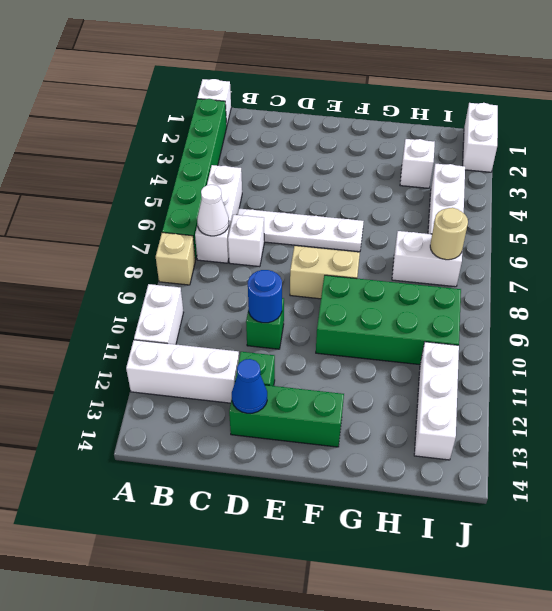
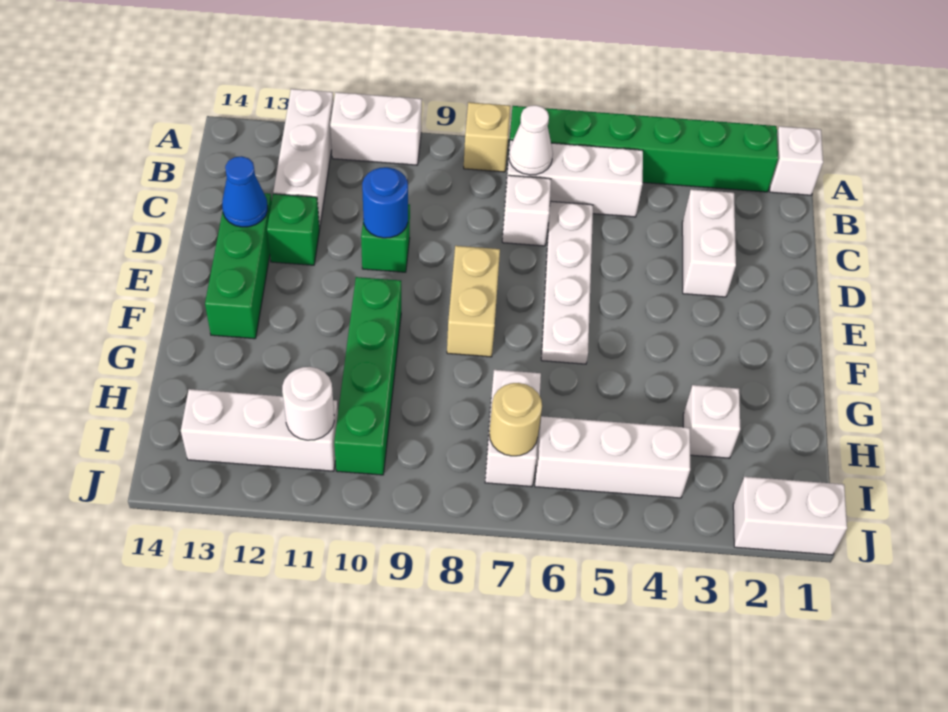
none -> white 1x2 brick [682,189,736,297]
green 2x4 brick [316,275,461,365] -> green 1x4 brick [334,277,401,475]
none -> white 1x1 round brick [282,367,334,440]

